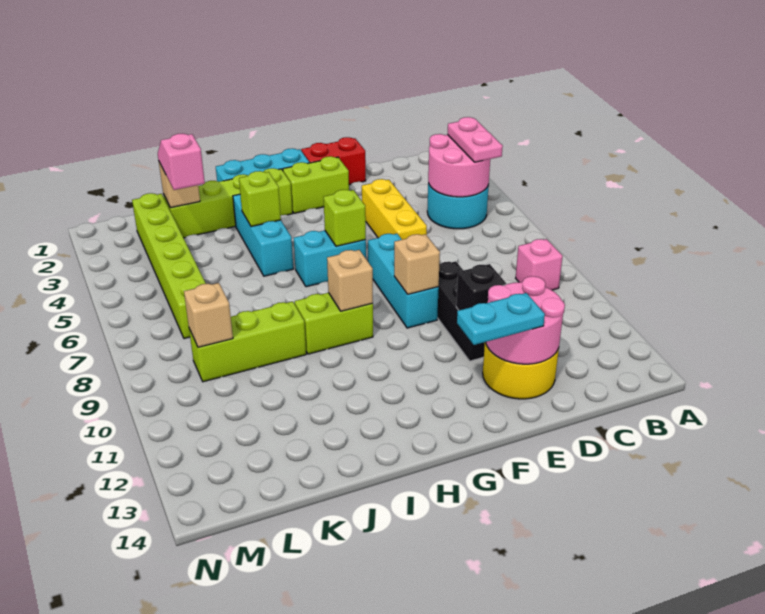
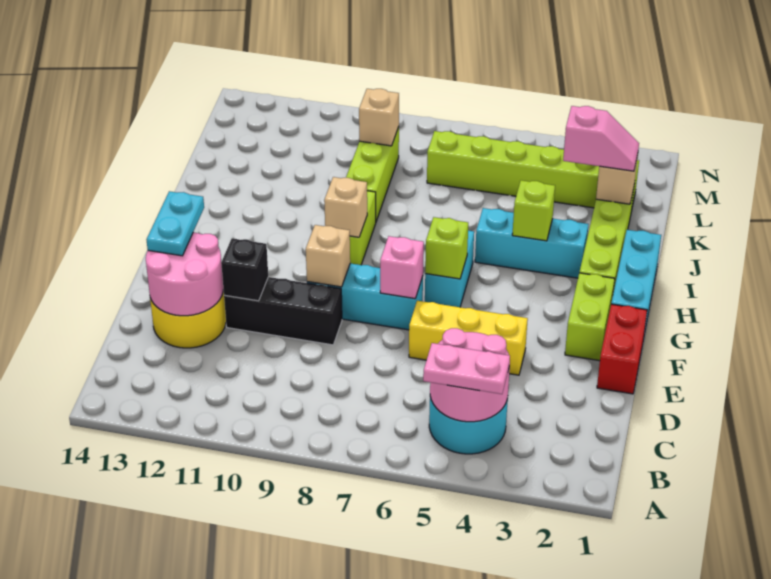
pink 1x1 brick [516,239,563,290] -> pink 1x1 brick moved to [380,236,424,299]

